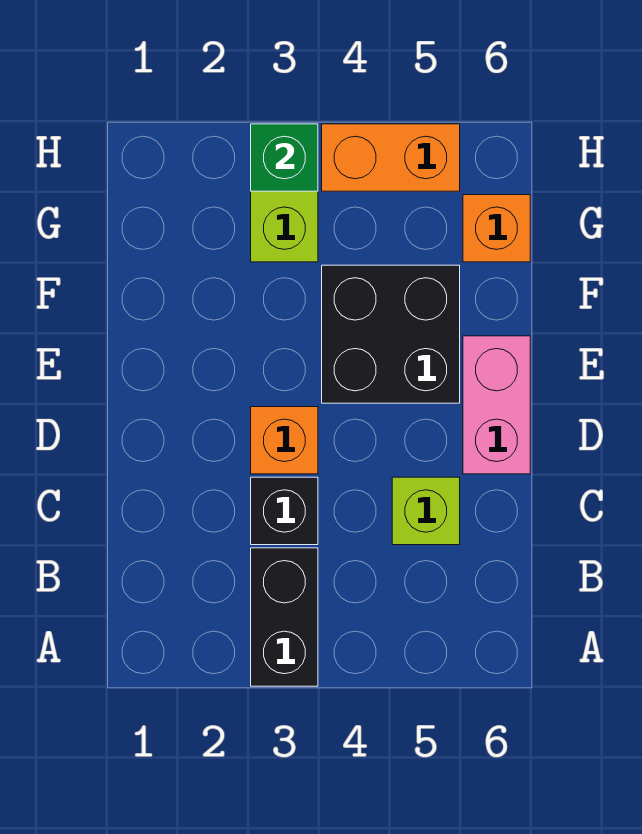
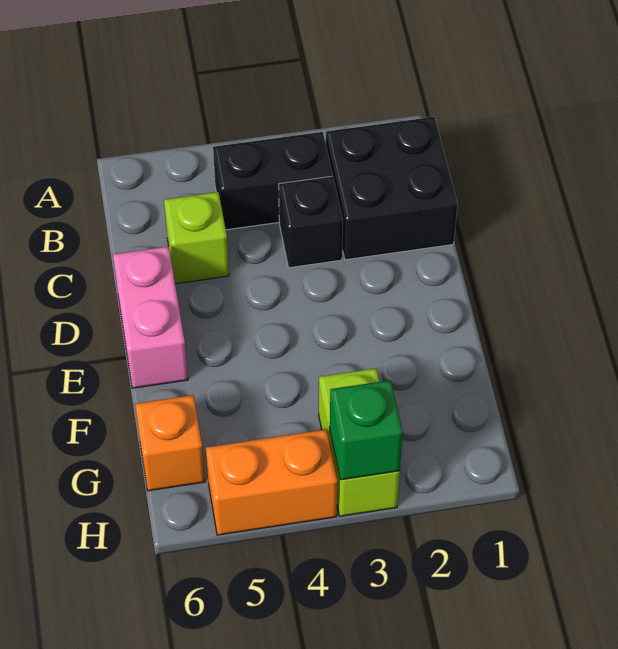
black 1x2 brick [251,548,318,686] -> black 1x2 brick turned to [213,132,333,230]
orange 1x1 brick [251,407,318,474] -> none
black 2x2 brick [322,265,460,403] -> black 2x2 brick moved to [326,117,458,260]

